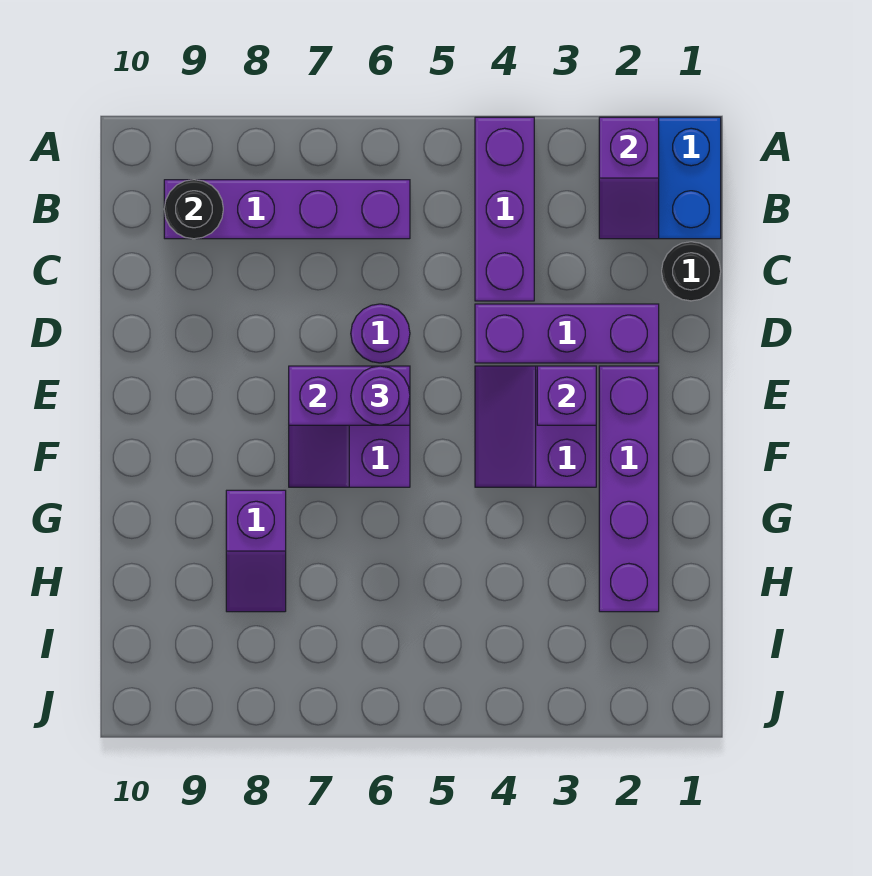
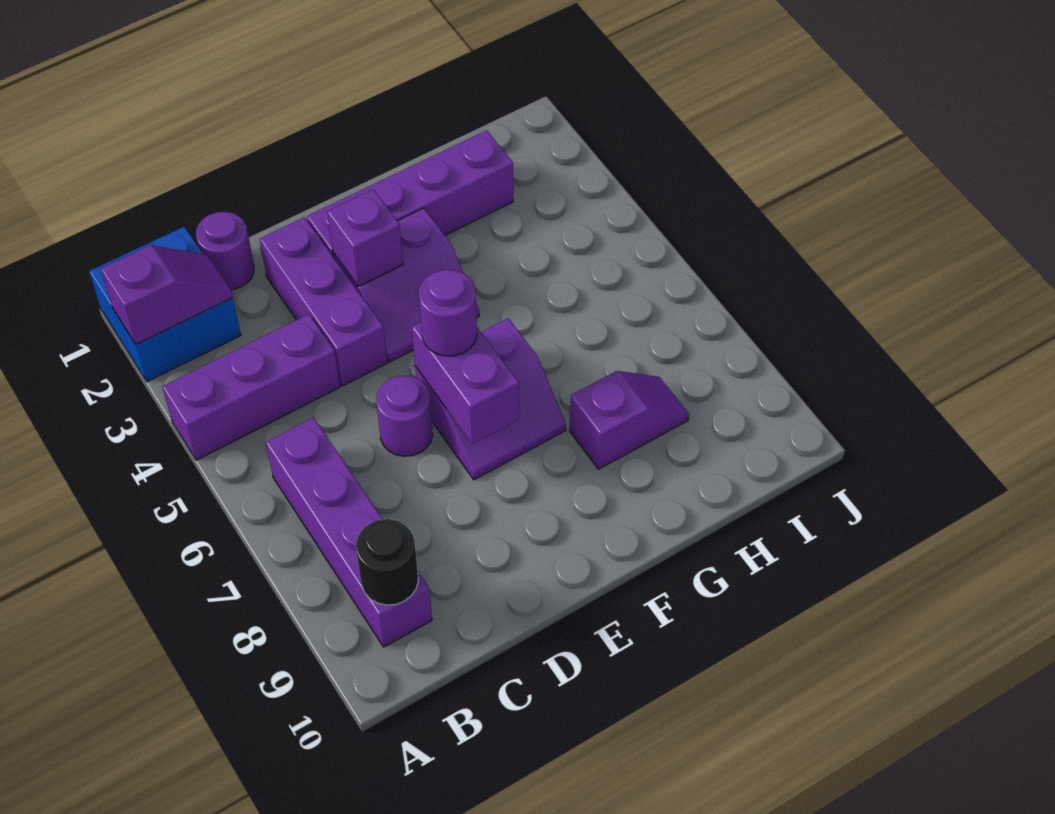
black 1x1 round brick [662,242,721,301] -> purple 1x1 round brick [196,212,254,290]

